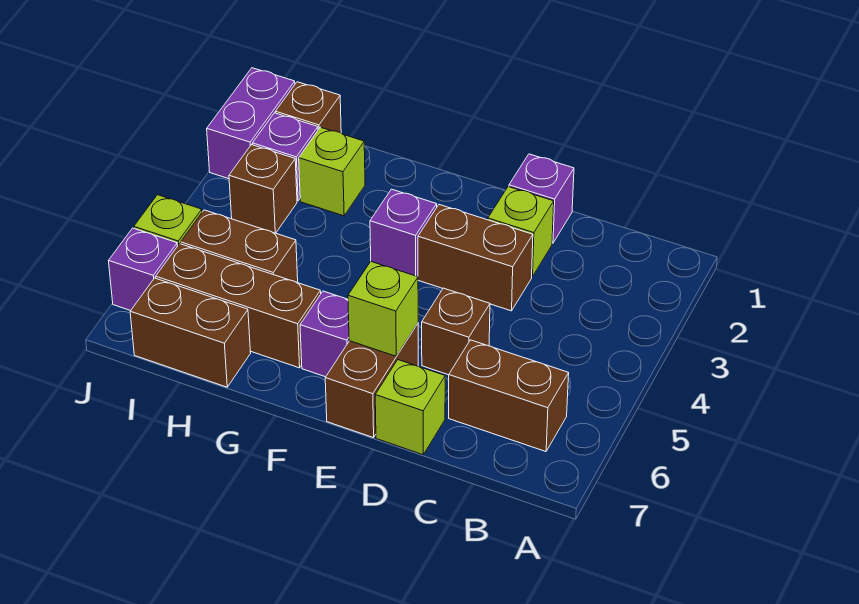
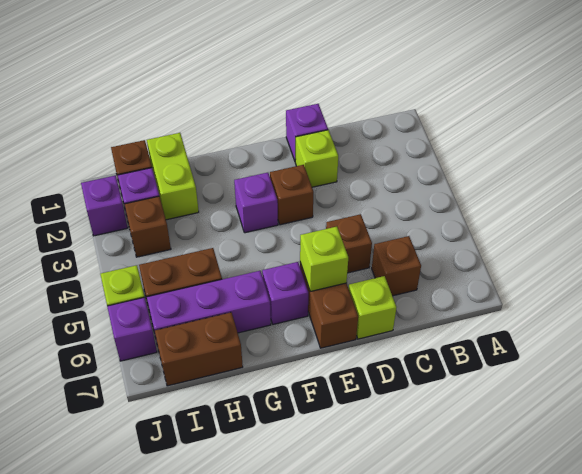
brown 1x2 brick [449,340,569,452] -> brown 1x1 brick [372,236,421,296]
brown 1x2 brick [418,205,533,311] -> brown 1x1 brick [270,165,314,225]
brown 1x3 brick [156,244,321,368] -> purple 1x3 brick [147,271,271,346]
lime 1x1 brick [299,127,365,216] -> lime 1x2 brick [147,133,199,220]
purple 1x2 brick [207,68,295,179] -> purple 1x1 brick [81,175,128,236]

